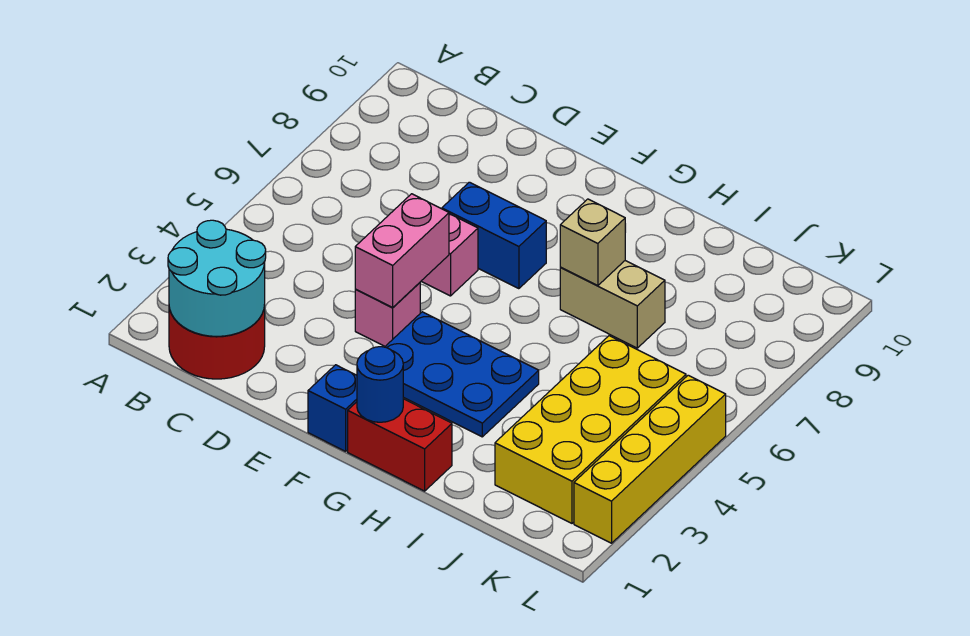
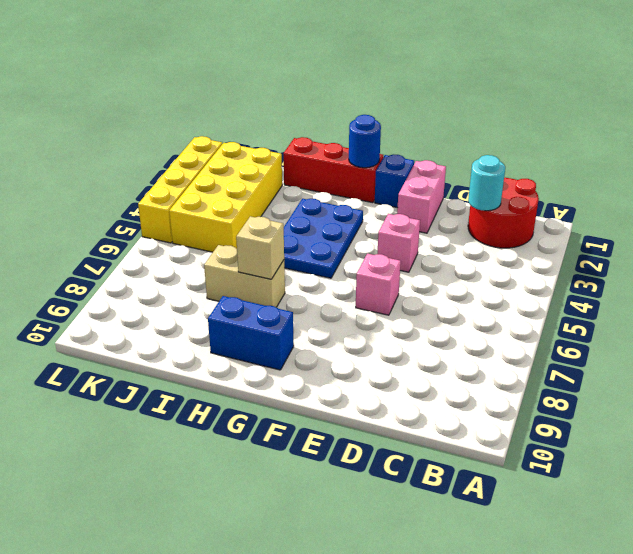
cyan 2x2 round brick [168,220,266,336] -> cyan 1x1 round brick [468,155,505,211]
pink 1x2 brick [355,194,449,307] -> pink 1x2 brick moved to [397,160,446,233]
blue 1x2 brick [442,182,546,289] -> blue 1x2 brick moved to [208,296,294,370]
blue 2x3 plate [385,312,539,437] -> blue 2x3 plate turned to [284,199,363,278]
red 1x2 brick [348,399,452,491] -> red 1x3 brick [283,137,383,203]

